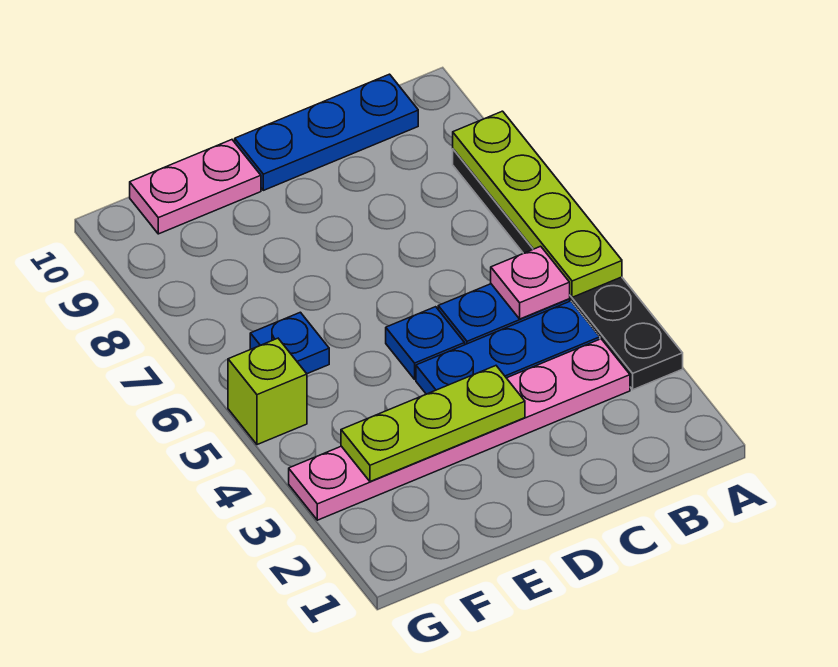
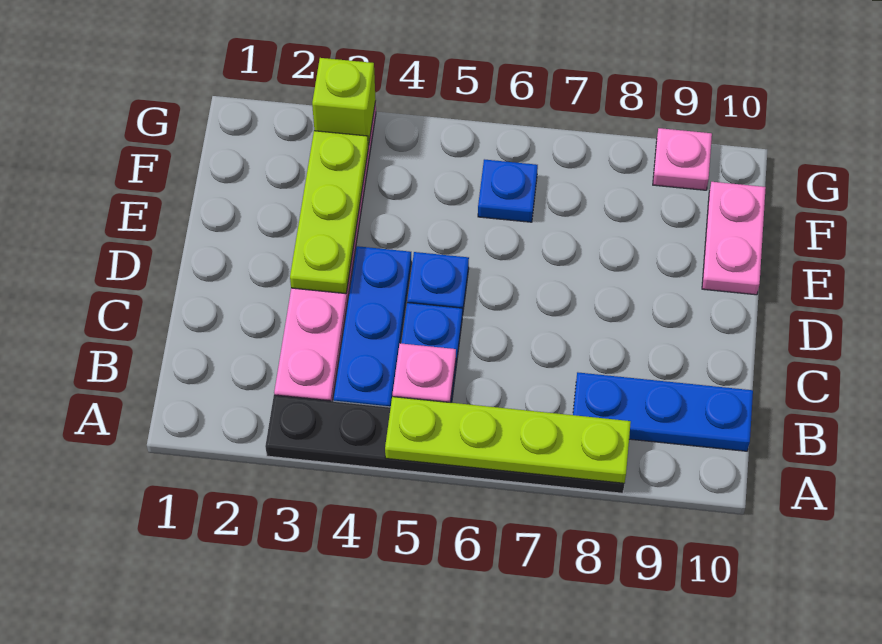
blue 1x3 plate [235,74,418,190] -> blue 1x3 plate turned to [573,372,753,451]
lime 1x1 brick [228,338,307,445] -> lime 1x1 brick moved to [312,58,376,145]
none -> pink 1x1 plate [653,128,712,190]

